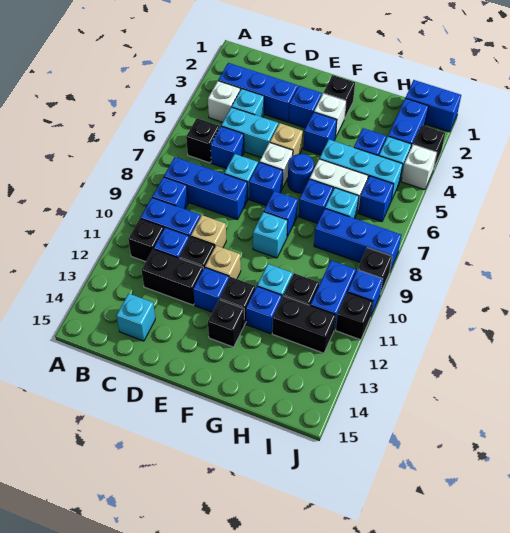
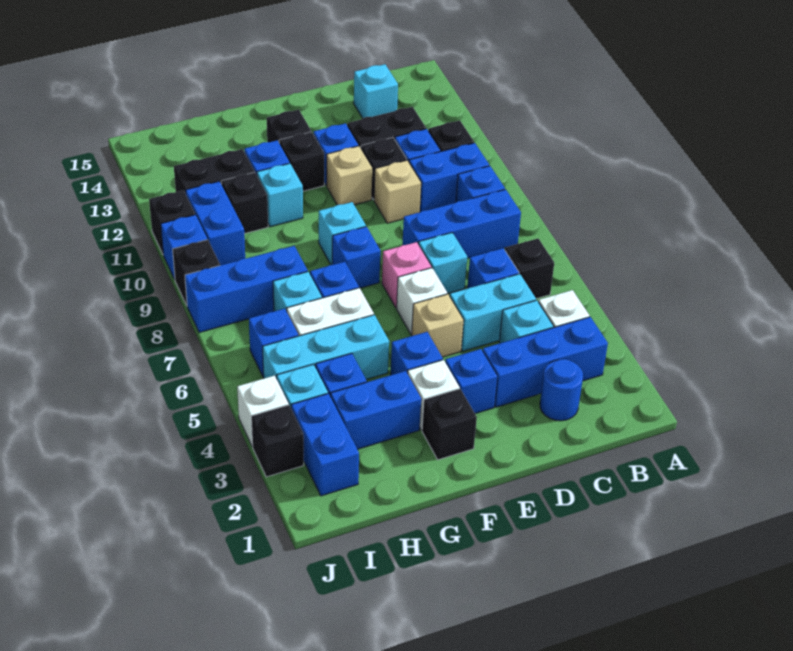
blue 1x1 brick [249,162,283,205] -> pink 1x1 brick [382,242,432,308]
blue 1x1 round brick [288,154,314,193] -> blue 1x1 round brick moved to [540,359,583,421]
blue 1x2 brick [405,80,461,132] -> blue 1x2 brick moved to [330,371,421,449]

